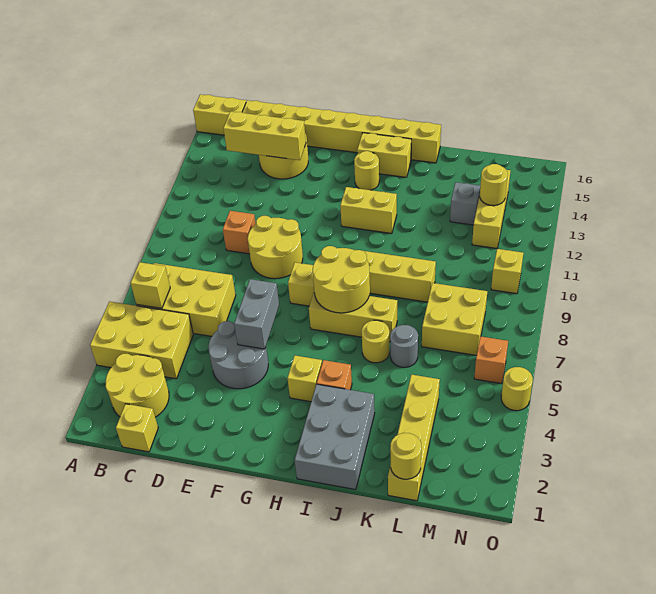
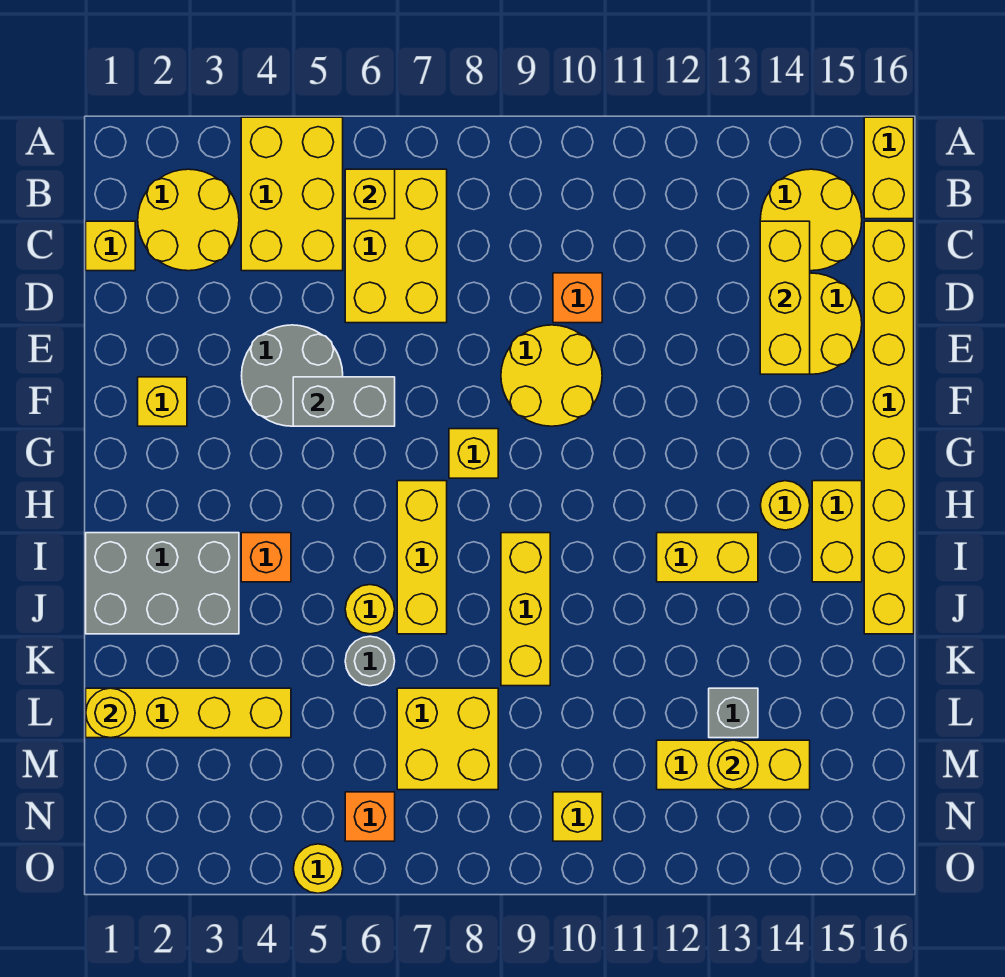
yellow 1x1 brick [287,356,322,402] -> yellow 1x1 brick moved to [138,377,187,426]
yellow 2x2 round brick [313,246,370,313] -> yellow 2x2 round brick moved to [760,169,862,271]
yellow 1x2 brick [340,187,397,234] -> yellow 1x2 brick turned to [657,533,758,582]

